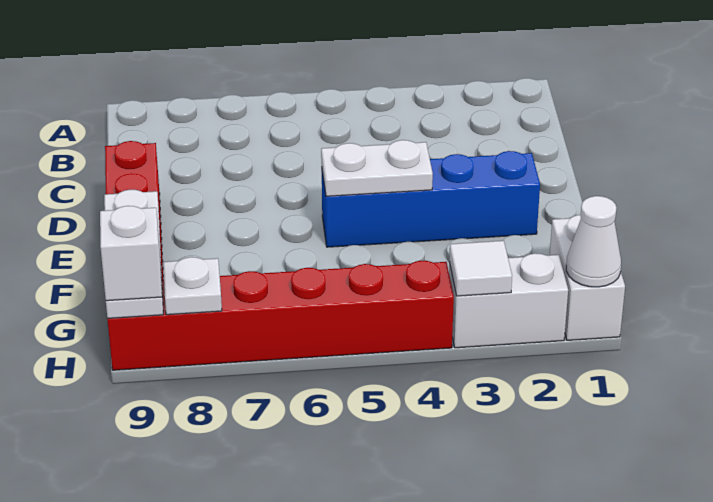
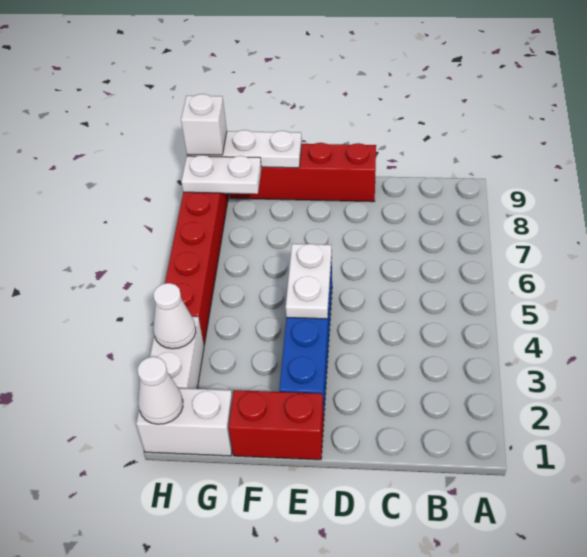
none -> red 1x2 brick [229,390,324,460]
white 1x1 tile [449,241,512,296] -> white 1x1 cone [153,283,196,349]
white 1x1 plate [163,257,222,315] -> white 1x2 plate [181,155,261,194]

